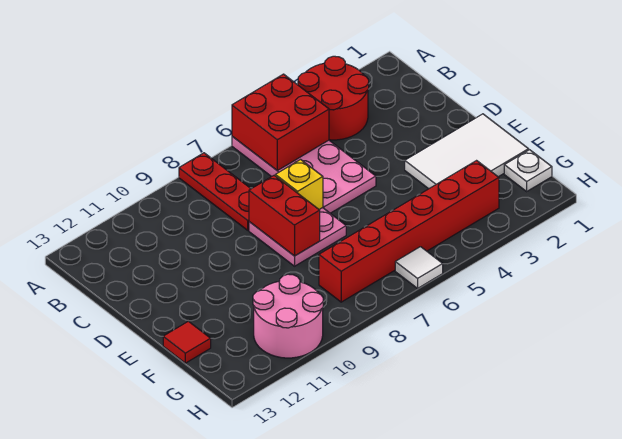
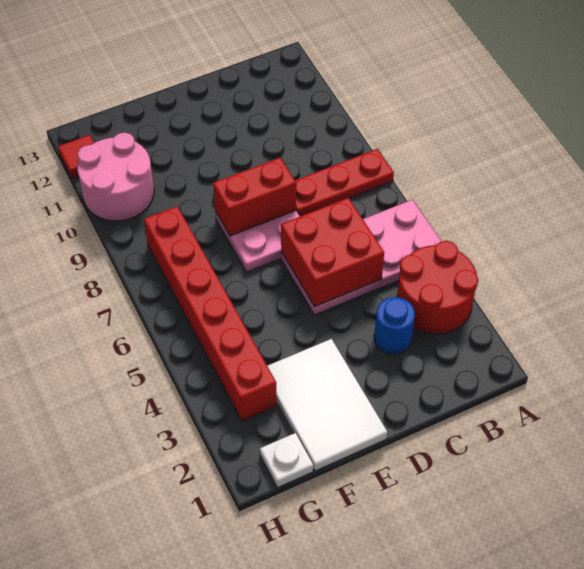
red 2x2 brick [232,74,329,171] -> red 2x2 brick moved to [281,198,384,306]
none -> blue 1x1 round brick [374,297,415,354]
yellow 1x1 brick [275,160,323,209] -> none
red 1x1 tile [163,321,211,363] -> red 1x1 tile moved to [58,135,94,179]
white 1x1 tile [395,247,443,288] -> none

